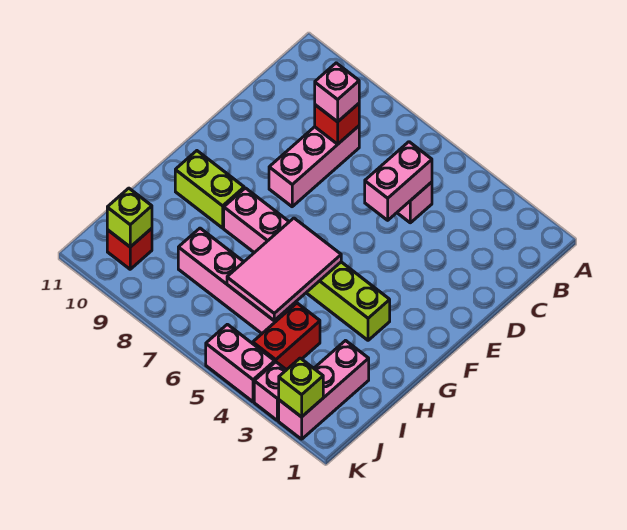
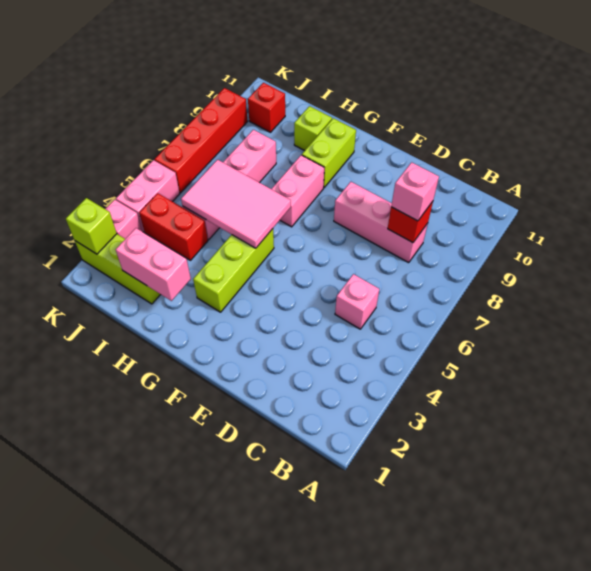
pink 1x2 brick [365,142,432,220] -> pink 1x2 brick moved to [116,228,191,301]
pink 1x3 brick [279,341,369,439] -> lime 1x3 brick [75,234,161,304]
lime 1x1 brick [107,188,152,247] -> lime 1x1 brick moved to [294,106,332,151]
none -> red 1x4 brick [154,88,248,193]

